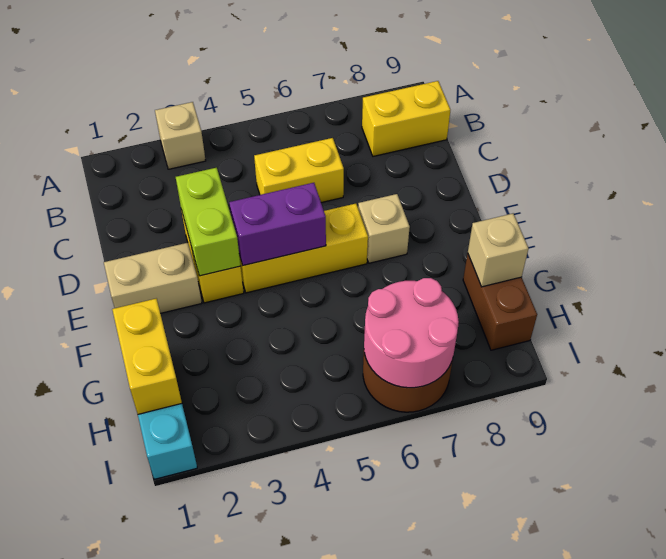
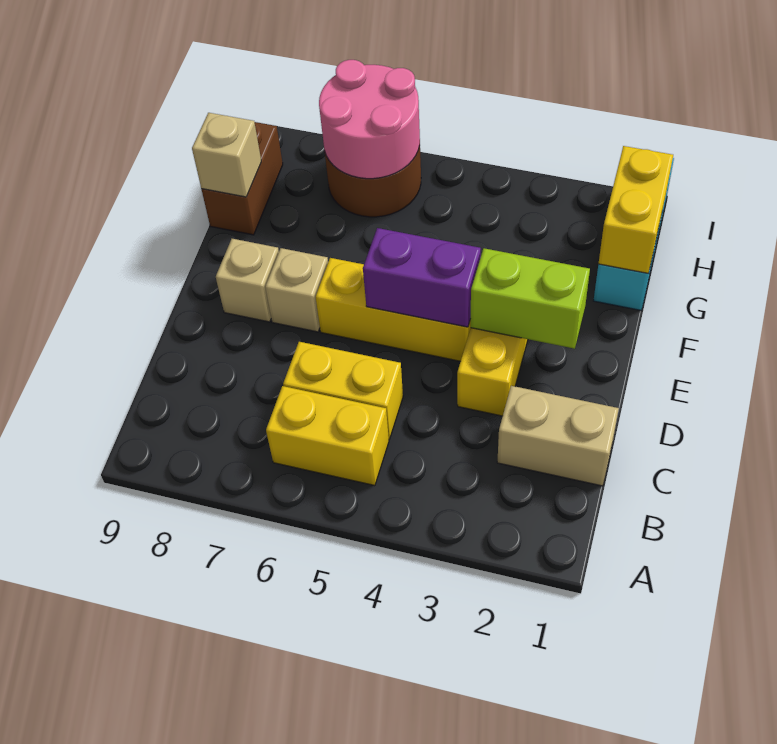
tan 1x1 brick [155,102,206,169] -> tan 1x1 brick moved to [216,239,279,322]
yellow 1x2 brick [362,81,450,156] -> yellow 1x2 brick moved to [266,386,389,486]
lime 1x2 brick [176,168,240,276] -> lime 1x2 brick turned to [471,248,590,349]
tan 1x2 brick [104,243,202,313] -> tan 1x2 brick moved to [497,386,619,486]

